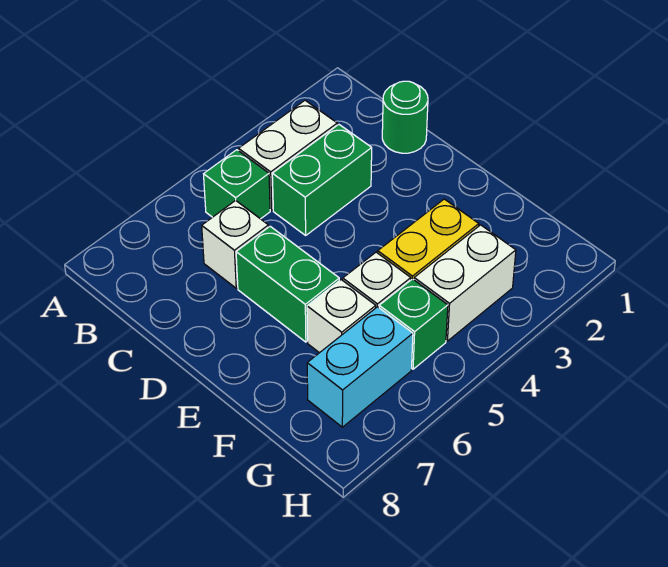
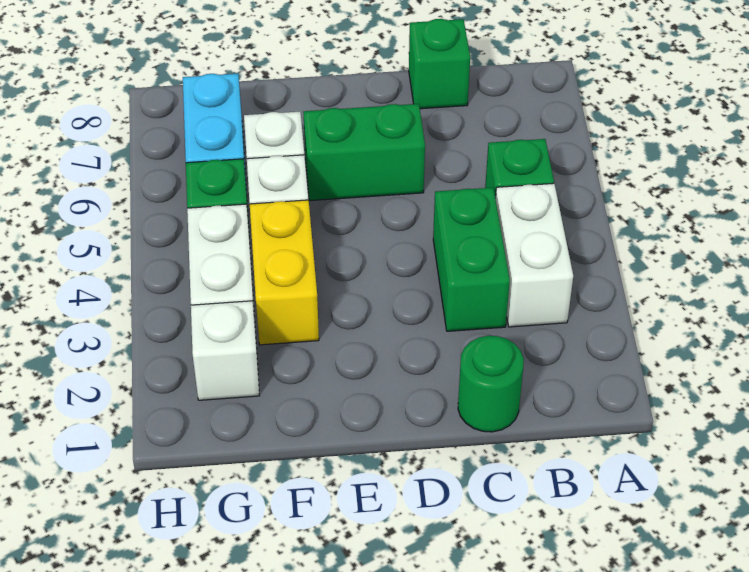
white 1x1 brick [202,200,269,288] -> white 1x1 brick moved to [191,301,259,400]
none -> green 1x1 brick [409,19,470,109]

